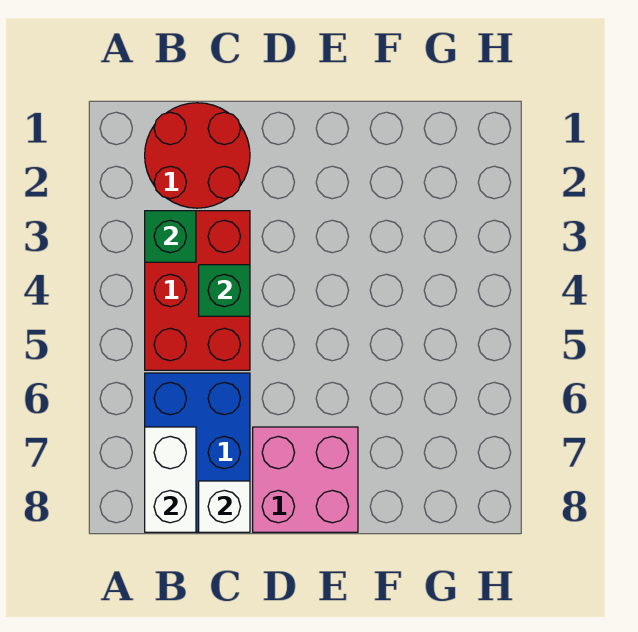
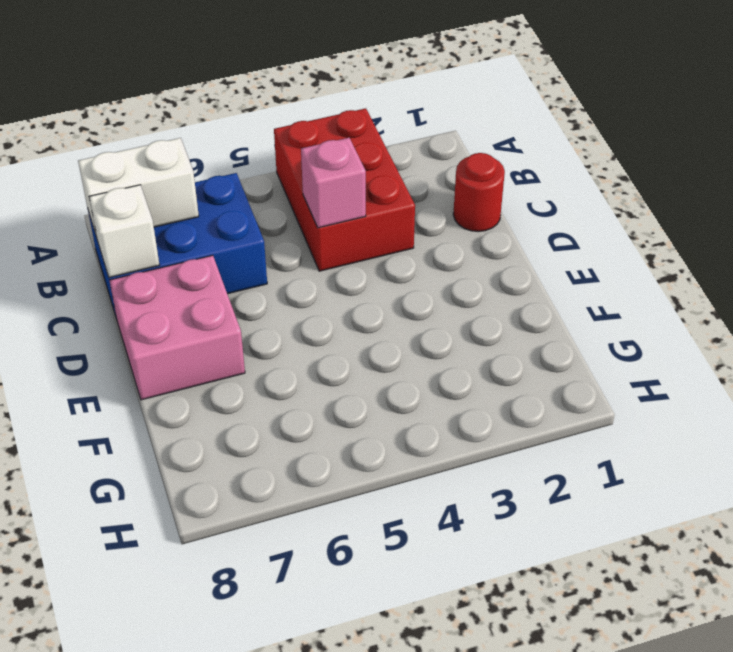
red 2x2 round brick [145,103,250,208] -> red 1x1 round brick [453,153,505,232]
red 2x3 brick [145,211,250,370] -> red 2x3 brick turned to [274,108,415,271]
green 1x1 brick [145,211,196,262] -> none
green 1x1 brick [199,265,250,316] -> pink 1x1 brick [301,138,366,228]

